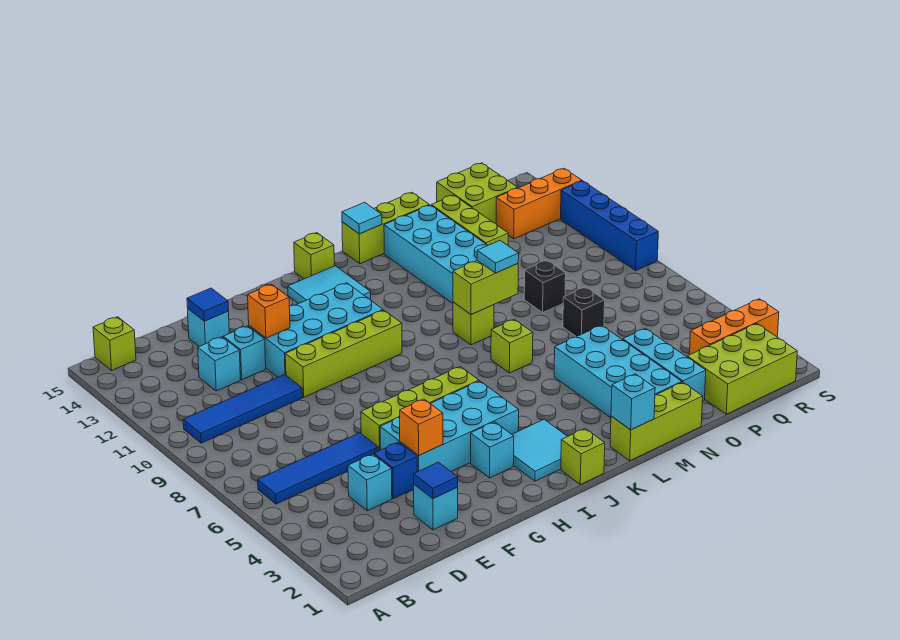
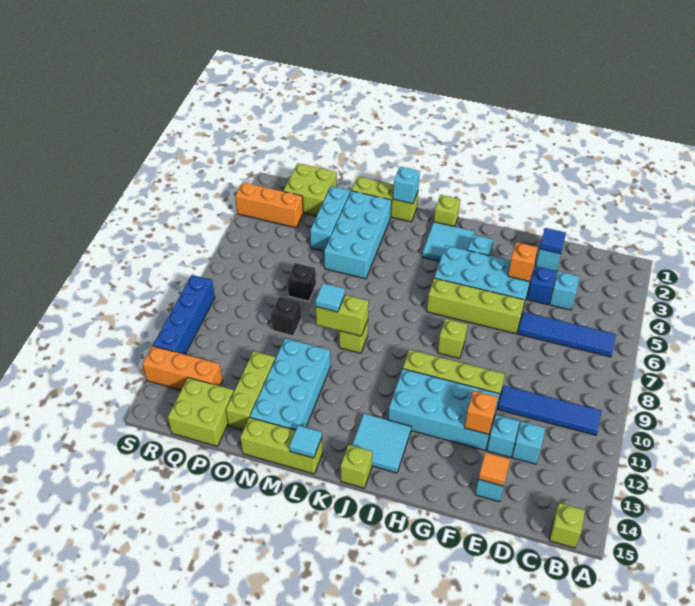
blue 1x1 tile [187,288,229,321] -> orange 1x1 tile [478,452,510,486]
lime 1x1 brick [491,319,533,373] -> lime 1x1 brick moved to [438,319,467,358]
lime 2x3 brick [687,324,797,414] -> lime 2x2 brick [283,163,337,216]

